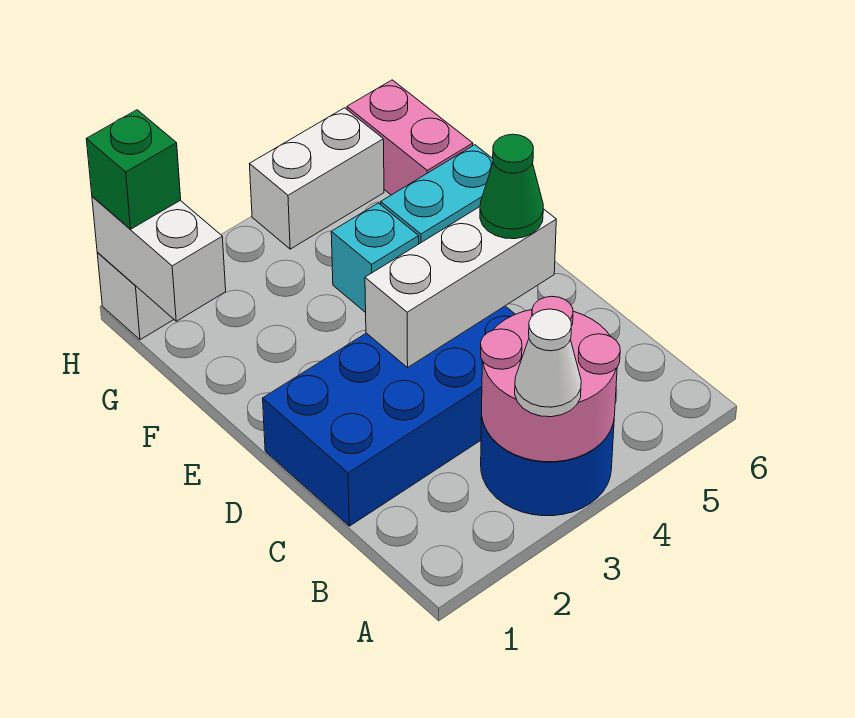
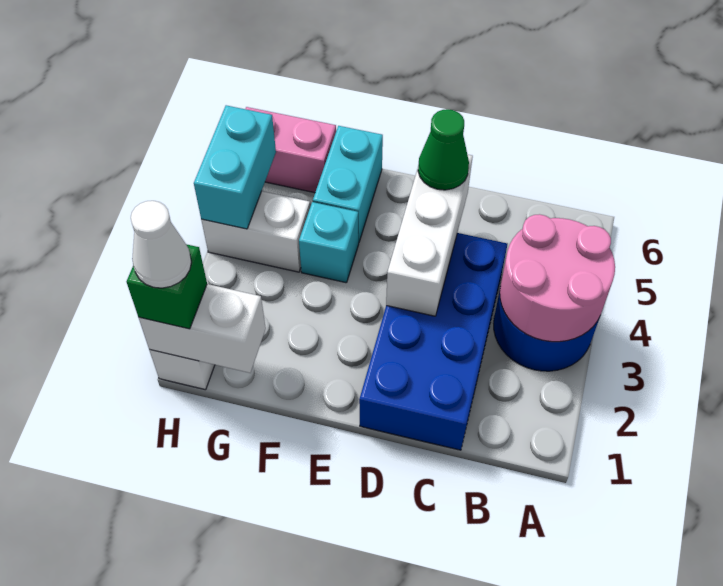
white 1x1 cone [515,309,581,417] -> white 1x1 cone moved to [131,201,191,288]
white 1x2 brick [250,108,384,249] -> white 1x2 brick turned to [201,191,310,272]
none -> cyan 1x2 brick [194,105,276,229]

